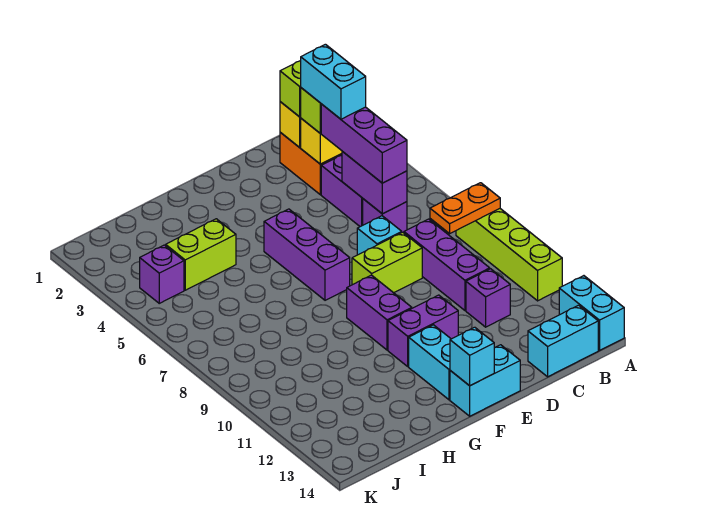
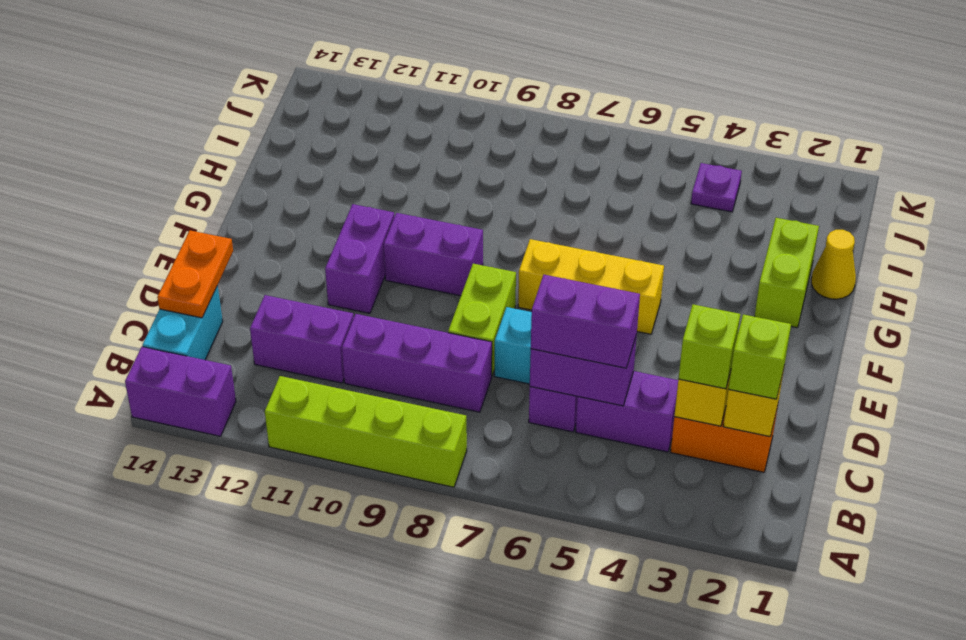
orange 1x2 plate [430,183,500,233] -> orange 1x2 plate moved to [157,231,233,318]
cyan 1x2 brick [559,276,624,350] -> purple 1x2 brick [125,347,236,436]
cyan 1x2 brick [301,44,366,119] -> none
purple 1x3 brick [321,104,407,183] -> purple 1x2 brick [531,275,640,368]
purple 1x1 brick [466,269,510,327] -> purple 1x2 brick [250,295,354,383]
cyan 1x2 brick [450,345,520,416] -> none
purple 1x3 brick [264,209,350,300] -> yellow 1x3 brick [518,239,664,334]
cyan 1x2 brick [409,325,451,400] -> none
cyan 1x1 brick [450,327,494,386] -> none
none -> yellow 1x1 cone [811,230,856,299]
lime 1x2 brick [166,219,236,290] -> lime 1x2 brick moved to [755,218,819,328]
purple 1x1 brick [140,245,184,303] -> purple 1x1 plate [691,163,742,212]

